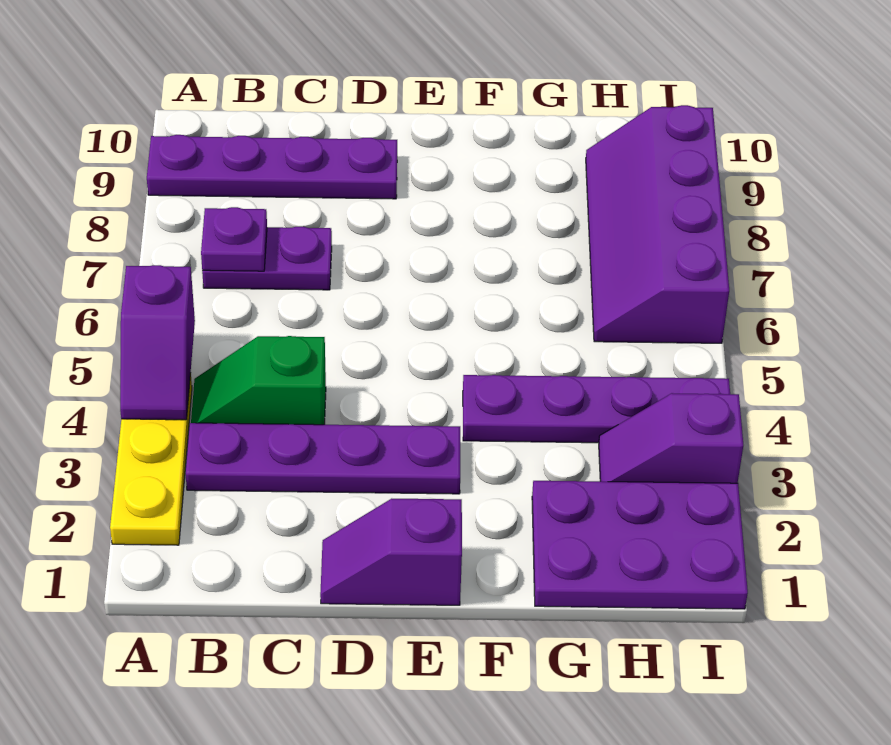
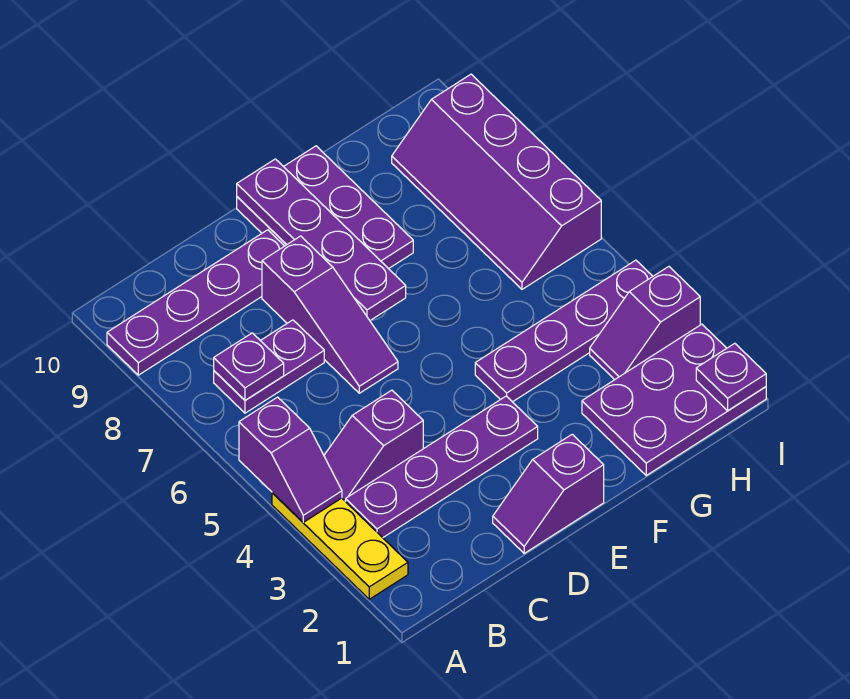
green 1x2 slope [191,336,326,425] -> purple 1x2 slope [324,390,423,502]
none -> purple 1x3 slope [262,236,398,393]
none -> purple 1x4 plate [237,159,406,320]
none -> purple 2x3 plate [237,146,413,269]
none -> purple 1x1 plate [696,343,766,411]

